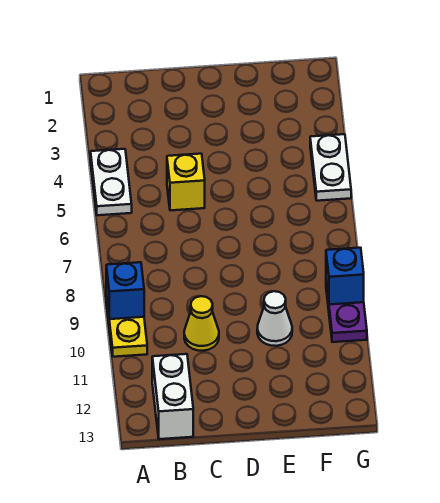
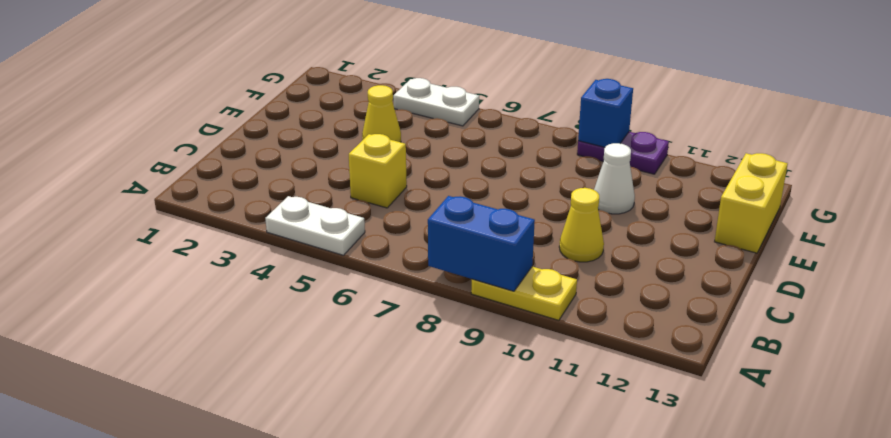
blue 1x1 brick [106,262,144,319] -> blue 1x2 brick [428,196,535,291]
white 1x2 brick [152,354,193,439] -> none
none -> yellow 1x1 cone [362,85,401,142]
none -> yellow 1x2 brick [715,153,788,253]

